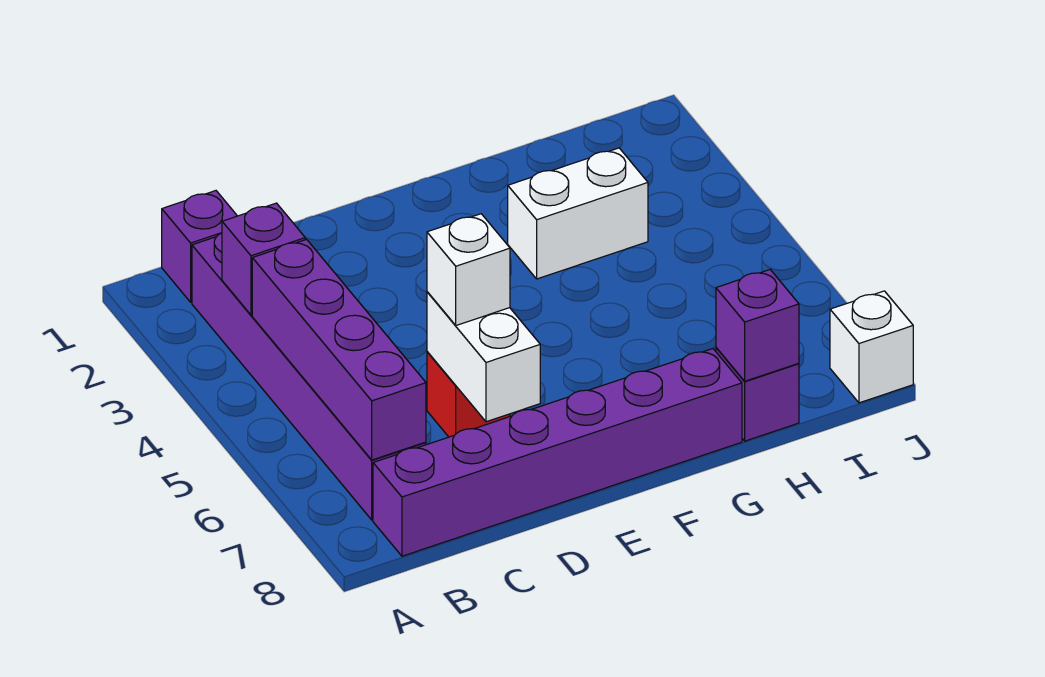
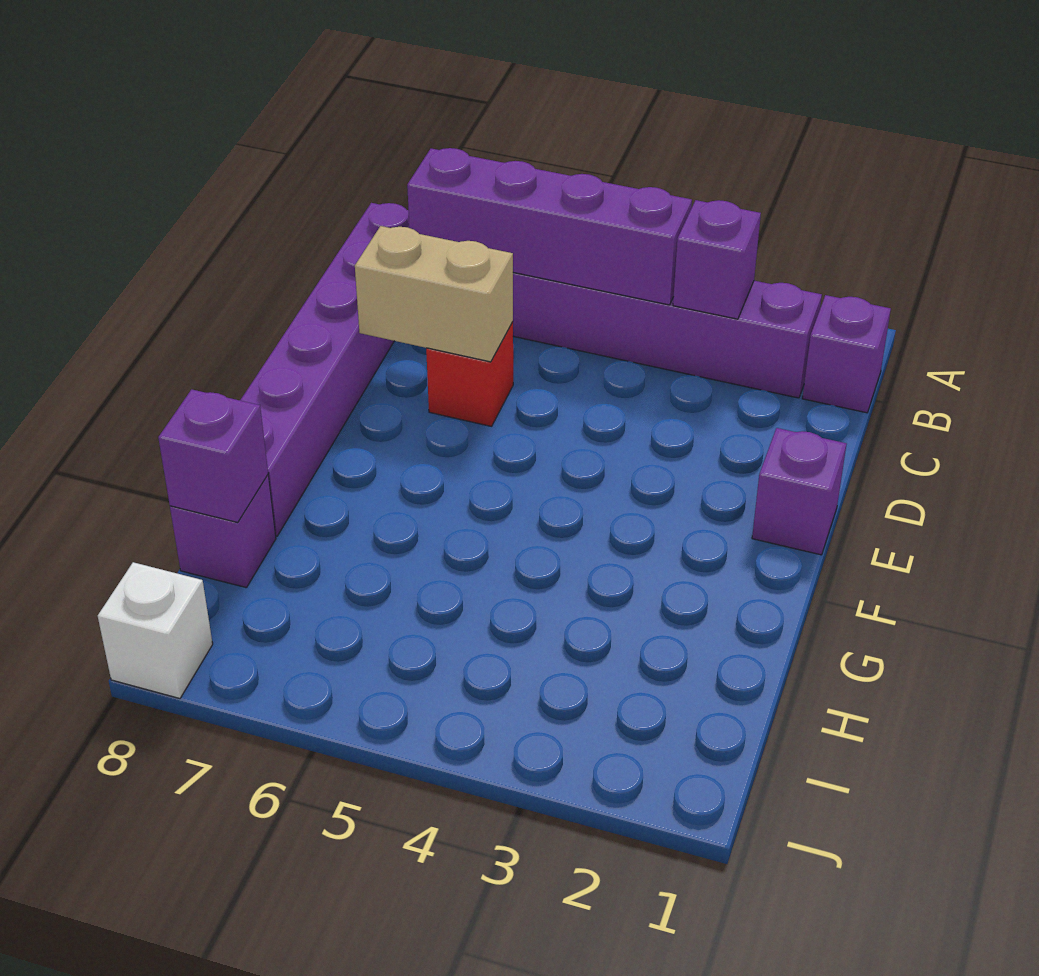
white 1x2 brick [427,292,540,422] -> tan 1x2 brick [355,226,513,362]
white 1x1 brick [427,214,510,325] -> none
none -> purple 1x1 brick [752,428,846,555]
white 1x2 brick [508,148,648,279] -> none

